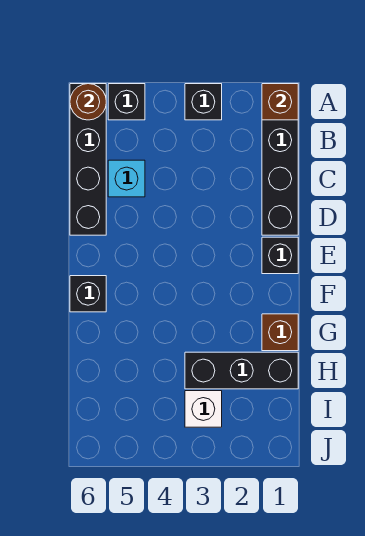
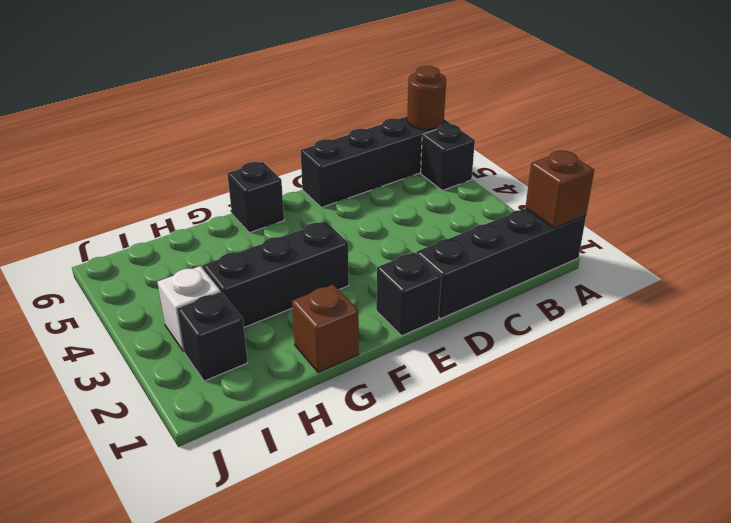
black 1x1 brick [185,84,222,120] -> black 1x1 brick moved to [177,292,248,381]
cyan 1x1 brick [108,160,145,197] -> none
black 1x3 brick [185,352,298,389] -> black 1x3 brick turned to [203,221,349,327]

